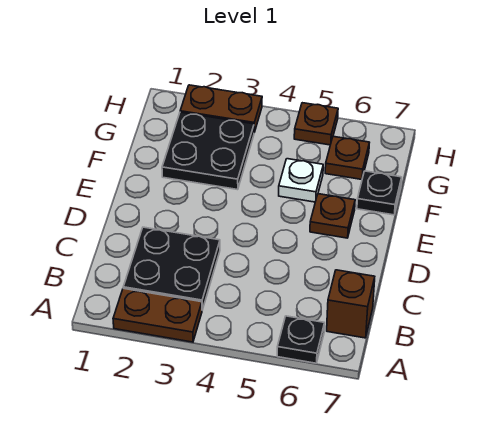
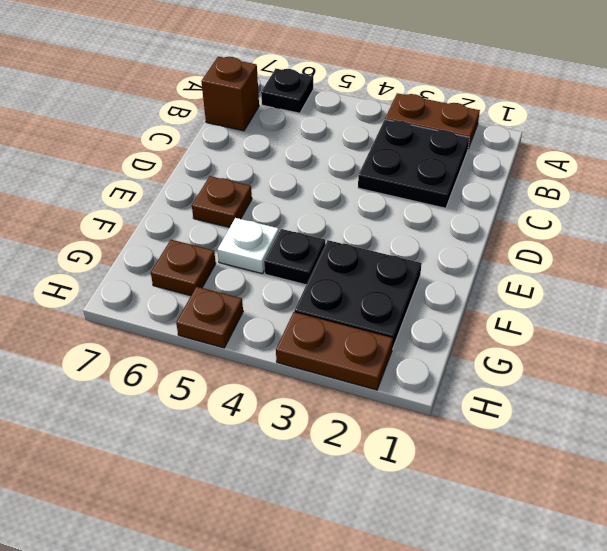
black 1x1 plate [357,171,402,215] -> black 1x1 plate moved to [264,229,325,285]

